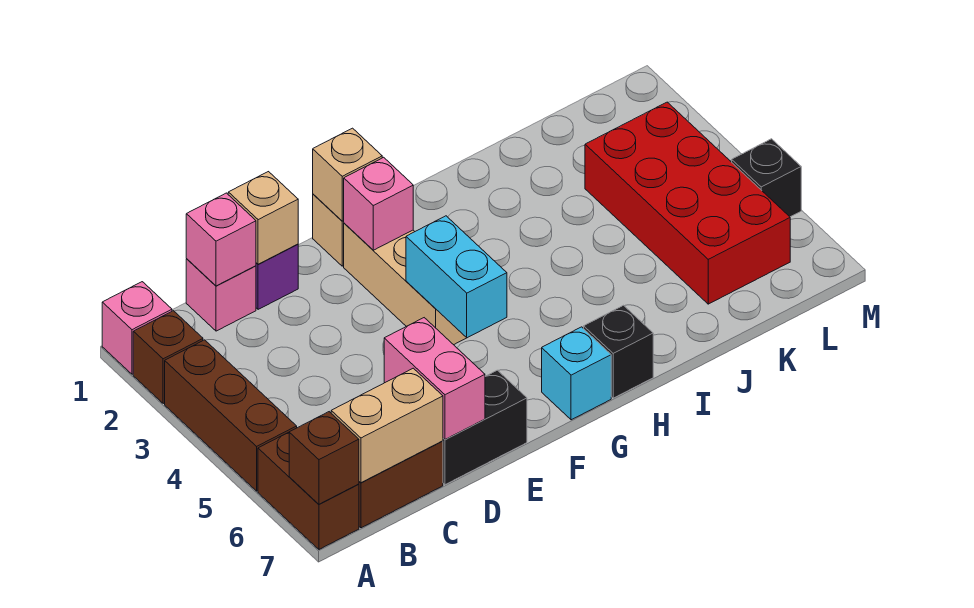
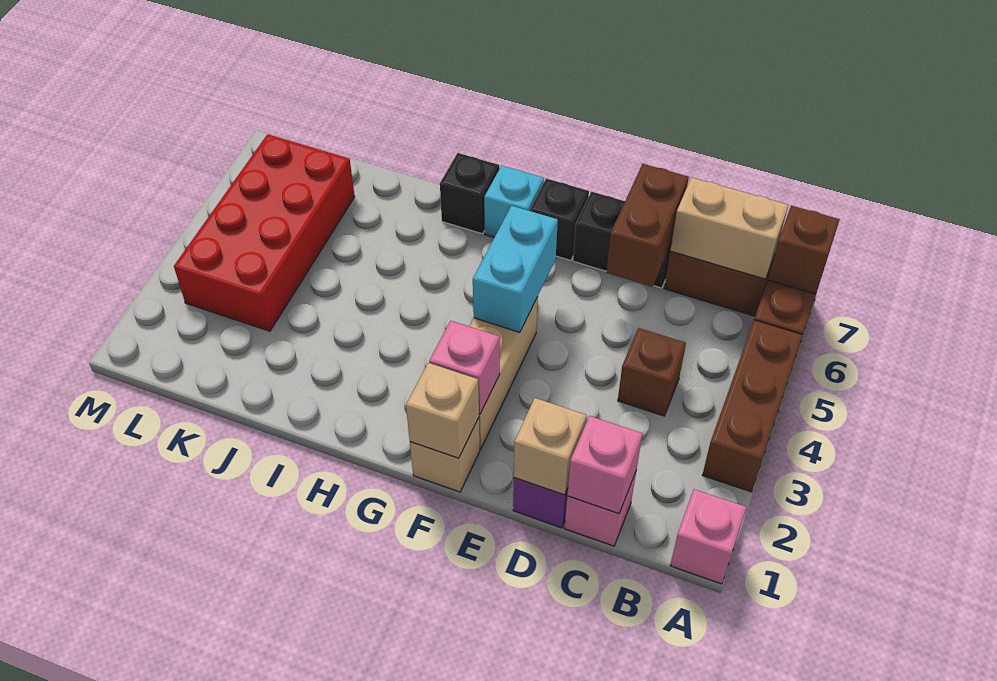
brown 1x1 brick [133,311,203,404] -> brown 1x1 brick moved to [618,328,686,416]
pink 1x2 brick [384,318,485,439] -> brown 1x2 brick [606,164,689,287]
black 1x1 brick [732,139,801,217] -> black 1x1 brick moved to [530,179,589,261]

